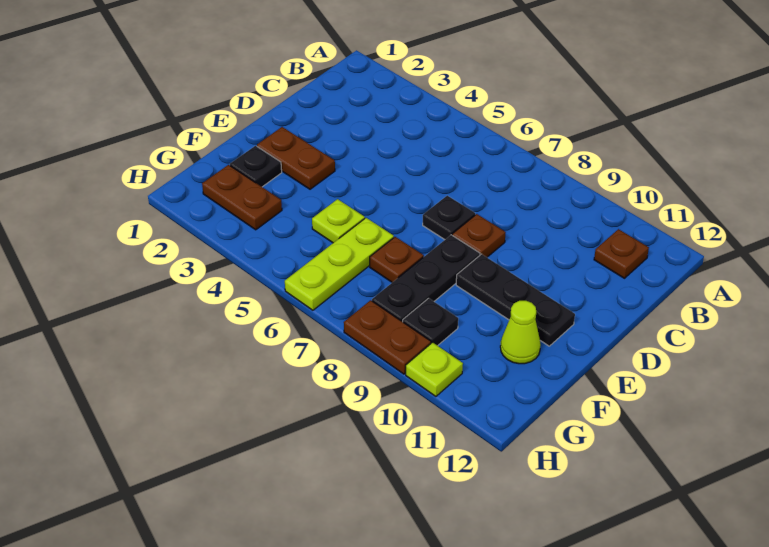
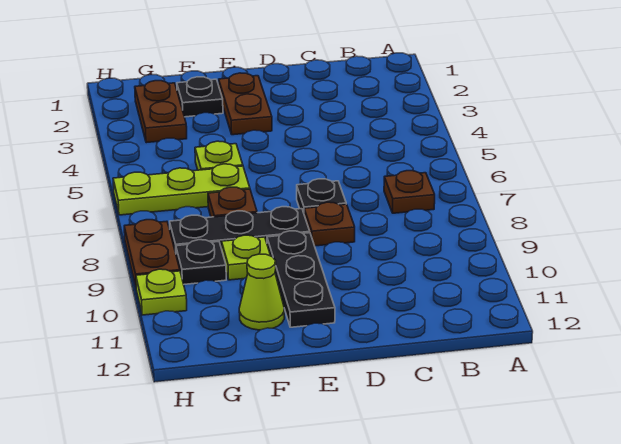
brown 1x1 plate [594,229,649,278] -> brown 1x1 plate moved to [384,171,435,213]
none -> lime 1x1 plate [222,235,270,280]

